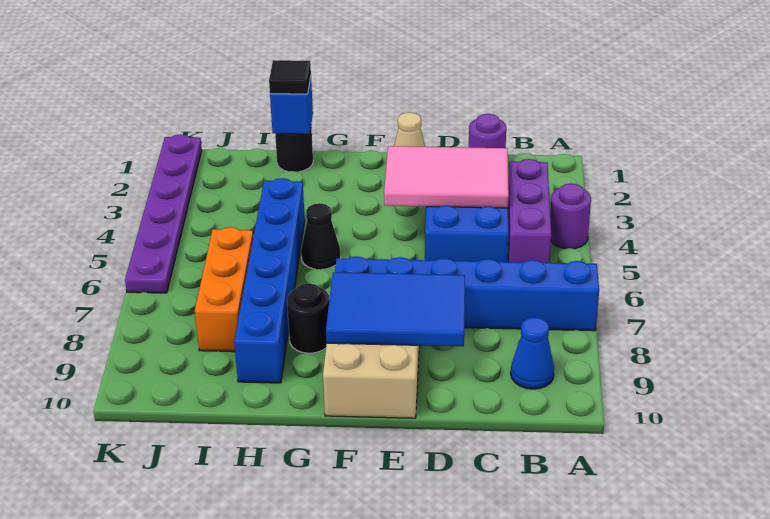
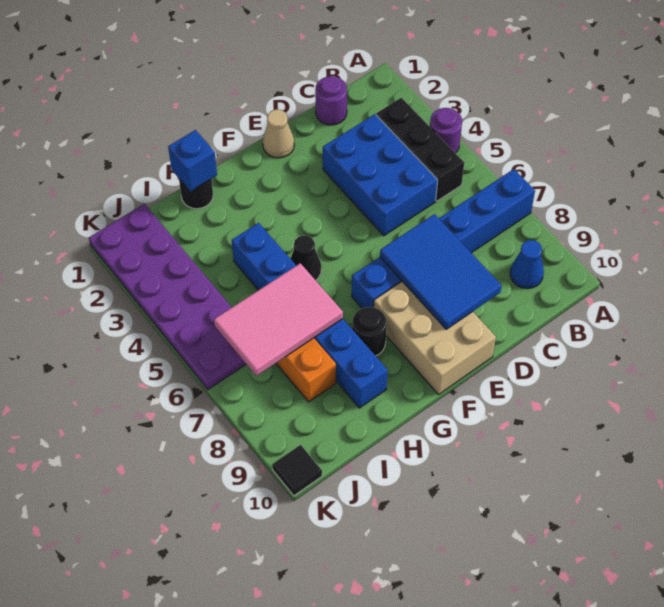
purple 1x3 brick [508,159,551,263] -> black 1x3 brick [376,98,464,201]
pink 2x3 tile [384,146,509,208] -> pink 2x3 tile moved to [214,263,343,376]
blue 2x3 tile [326,272,465,346] -> blue 2x3 tile turned to [380,214,502,329]
black 1x1 tile [269,60,311,94] -> black 1x1 tile moved to [272,445,322,496]
purple 1x6 plate [125,134,202,293] -> purple 2x6 plate [89,204,246,389]

